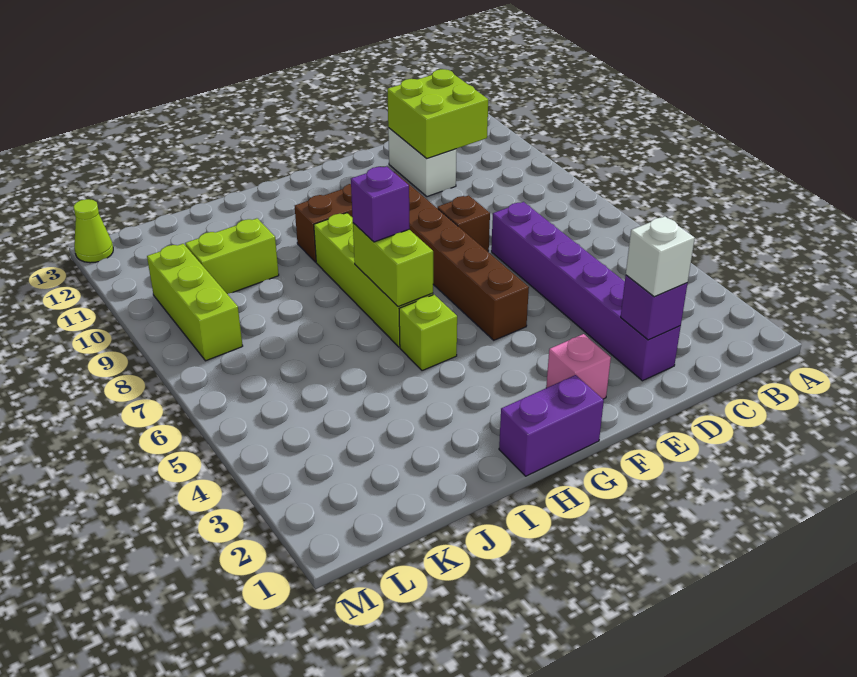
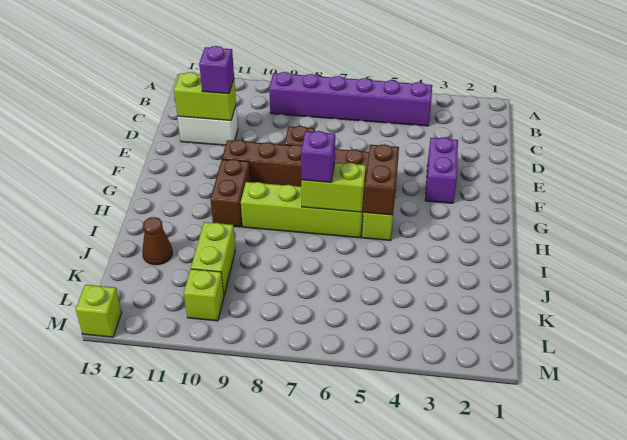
lime 2x2 brick [387,69,488,159] -> lime 1x2 brick [174,72,236,121]
purple 1x6 brick [491,202,681,381] -> purple 1x6 brick moved to [269,72,432,126]
purple 1x1 brick [621,275,688,340] -> purple 1x1 brick moved to [199,46,234,94]
white 1x1 brick [626,216,695,297] -> none
pink 1x1 brick [546,334,611,399] -> none
purple 1x2 brick [499,375,604,476] -> purple 1x2 brick moved to [425,137,458,203]
none -> brown 1x2 brick [363,144,399,215]
none -> brown 1x1 cone [142,217,172,265]
lime 1x3 brick [147,244,243,361] -> lime 1x1 brick [184,269,224,321]
lime 1x1 cone [73,199,113,263] -> lime 1x1 brick [76,285,122,337]

